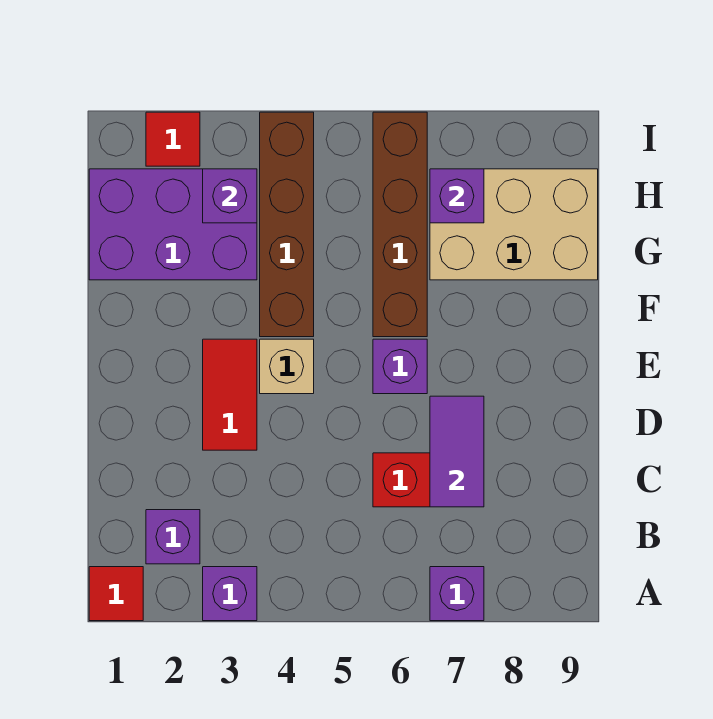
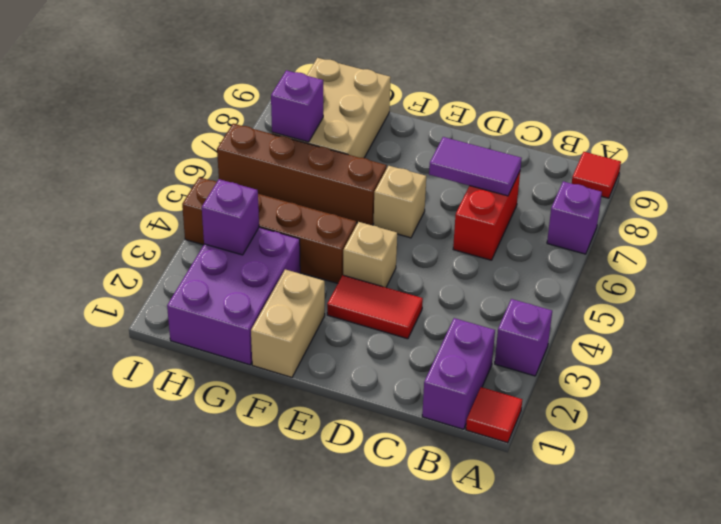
purple 1x1 brick [146,510,200,564] -> purple 1x2 brick [422,318,495,429]
purple 1x1 brick [373,339,427,394] -> tan 1x1 brick [374,166,426,238]
none -> tan 1x2 brick [251,269,325,377]
red 1x1 tile [146,112,200,166] -> red 1x1 tile moved to [572,152,621,198]

